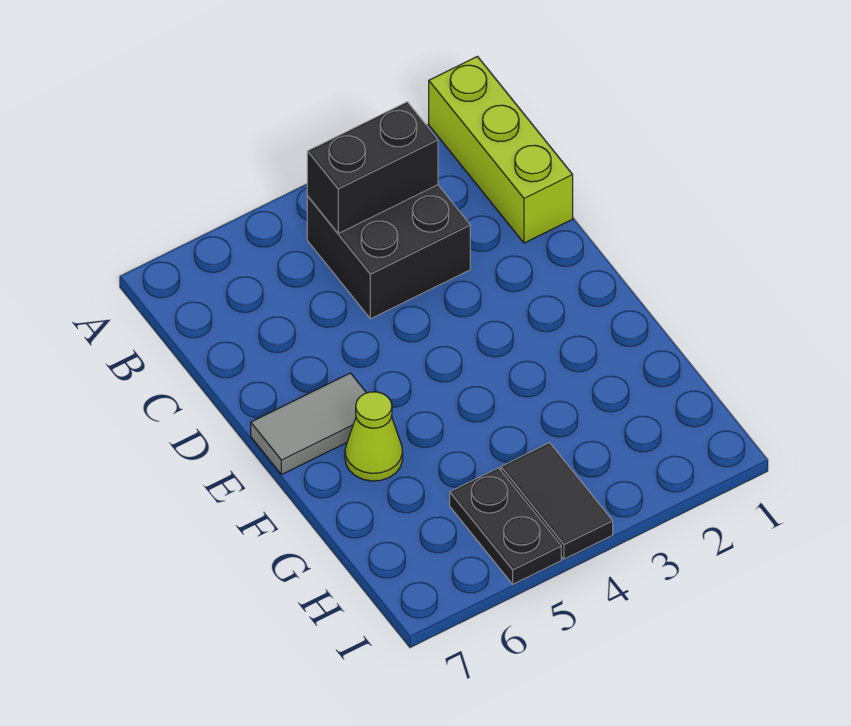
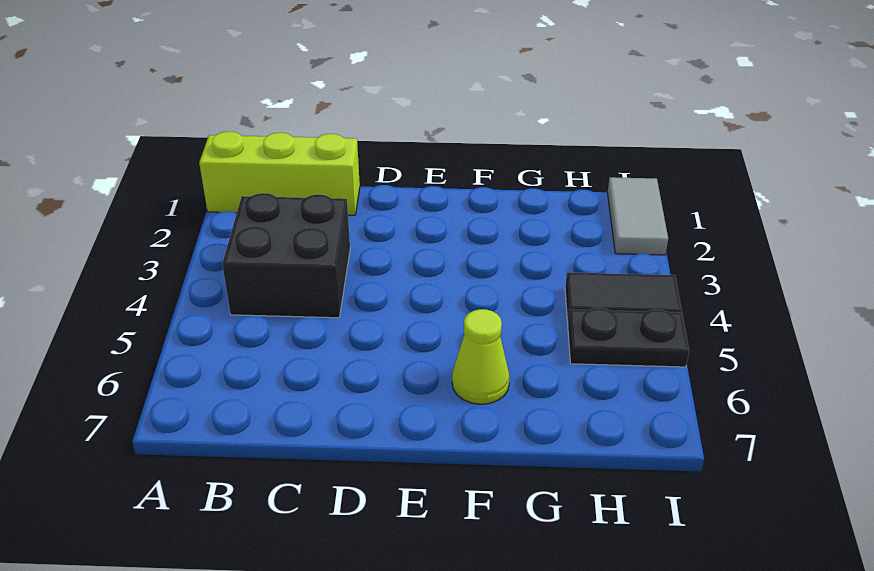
black 1x2 brick [307,102,438,233] -> none
grey 1x2 tile [251,373,366,475] -> grey 1x2 tile moved to [608,177,668,255]

